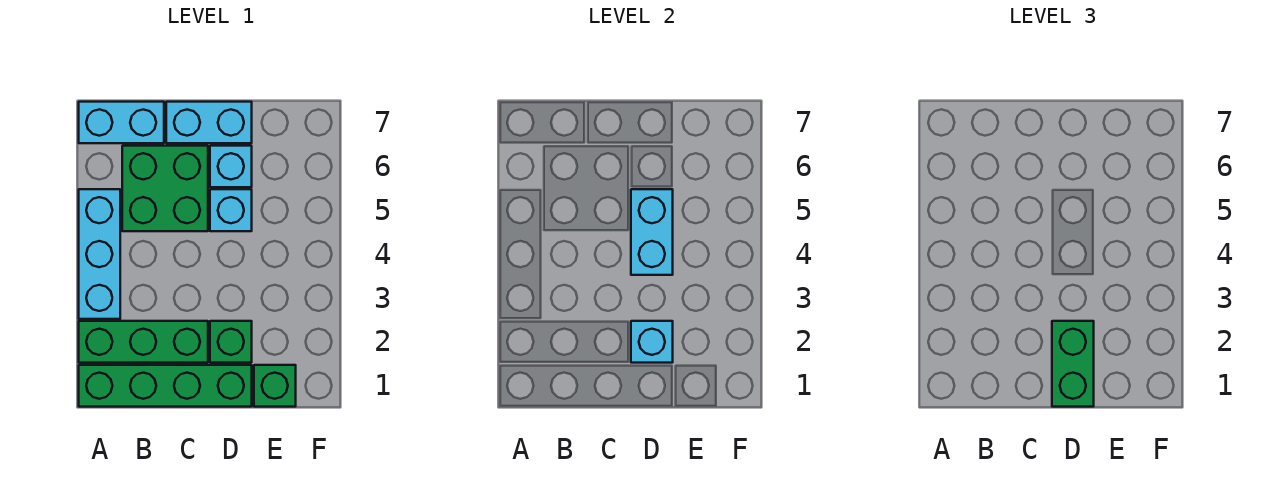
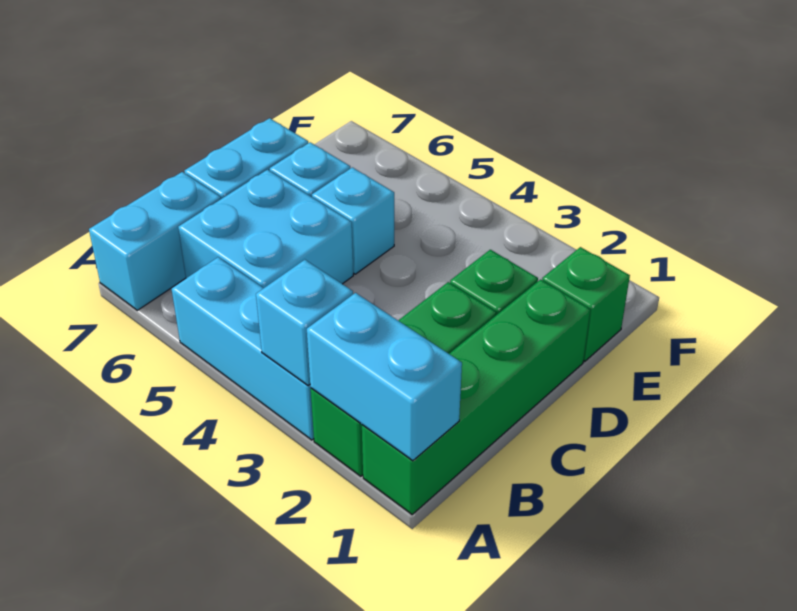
green 2x2 brick [122,146,208,231] -> cyan 2x2 brick [178,170,353,288]
green 1x2 brick [1052,321,1094,407] -> none
cyan 1x1 brick [631,321,673,363] -> cyan 1x1 brick moved to [256,260,353,386]
cyan 1x2 brick [631,189,673,275] -> cyan 1x2 brick moved to [307,293,462,461]

